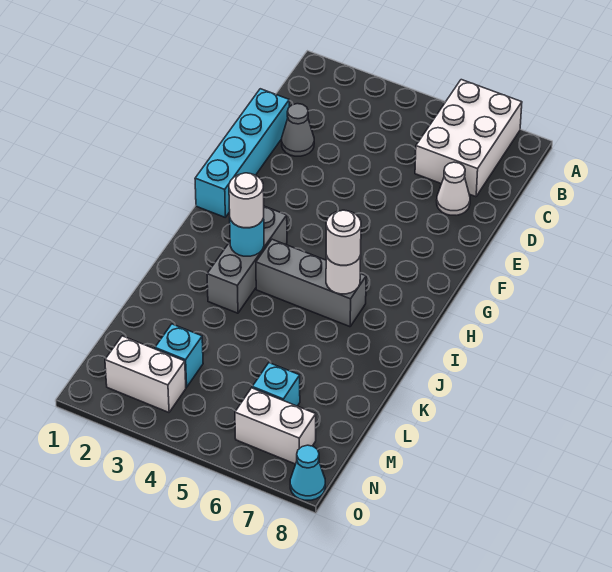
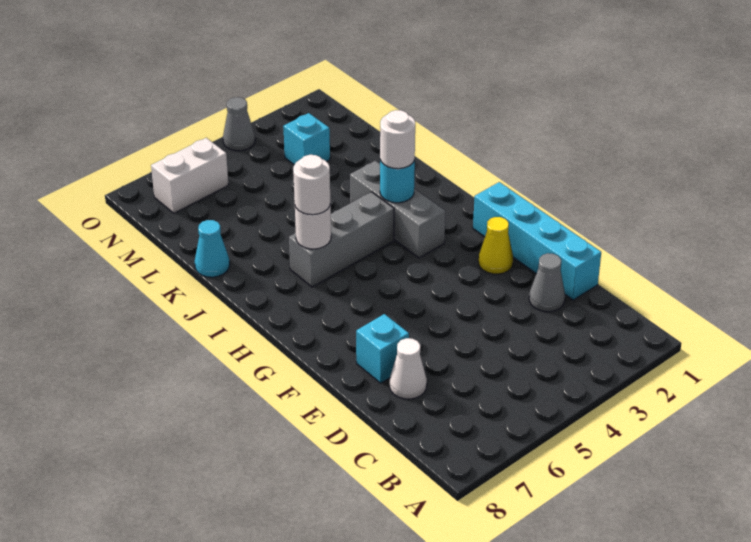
white 2x3 brick [415,80,522,197] -> none
none -> yellow 1x1 cone [479,217,513,274]
cyan 1x1 brick [252,363,300,406] -> cyan 1x1 brick moved to [356,314,409,383]
white 1x2 brick [105,336,186,412] -> none
none -> grey 1x1 cone [223,97,255,151]
cyan 1x1 cone [290,445,325,500] -> cyan 1x1 cone moved to [195,220,230,277]

